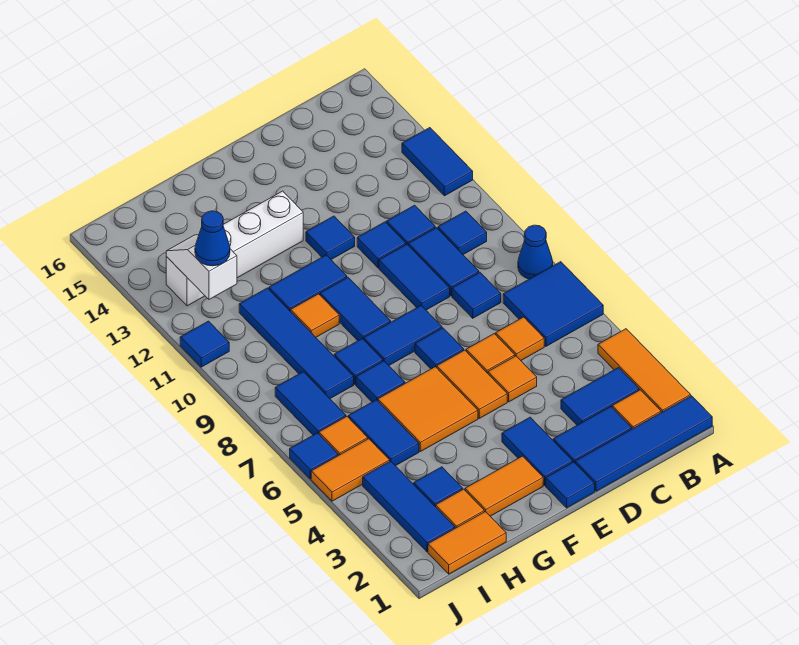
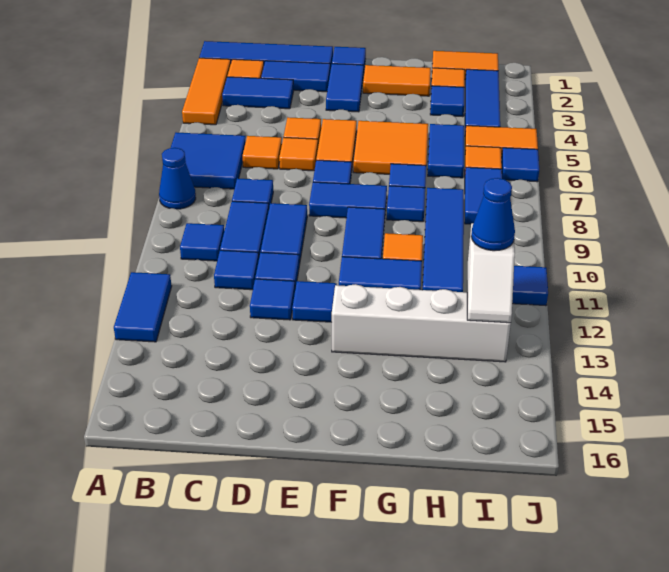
none -> blue 1x1 tile [250,279,295,320]

